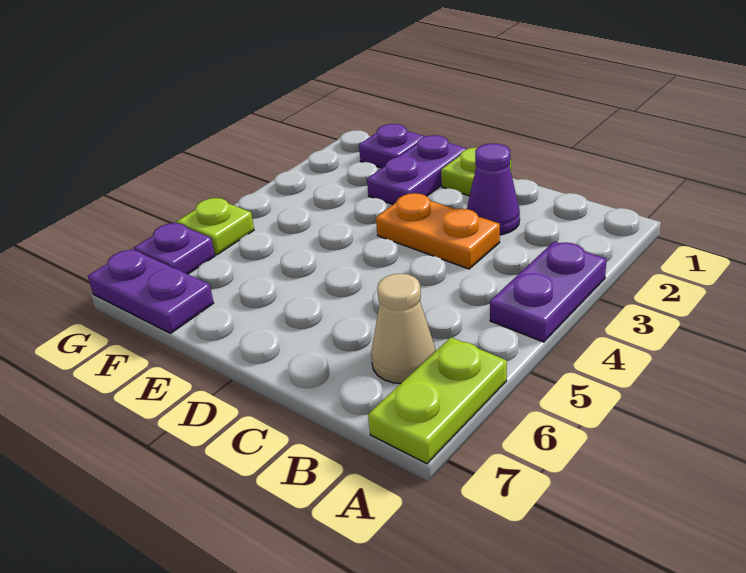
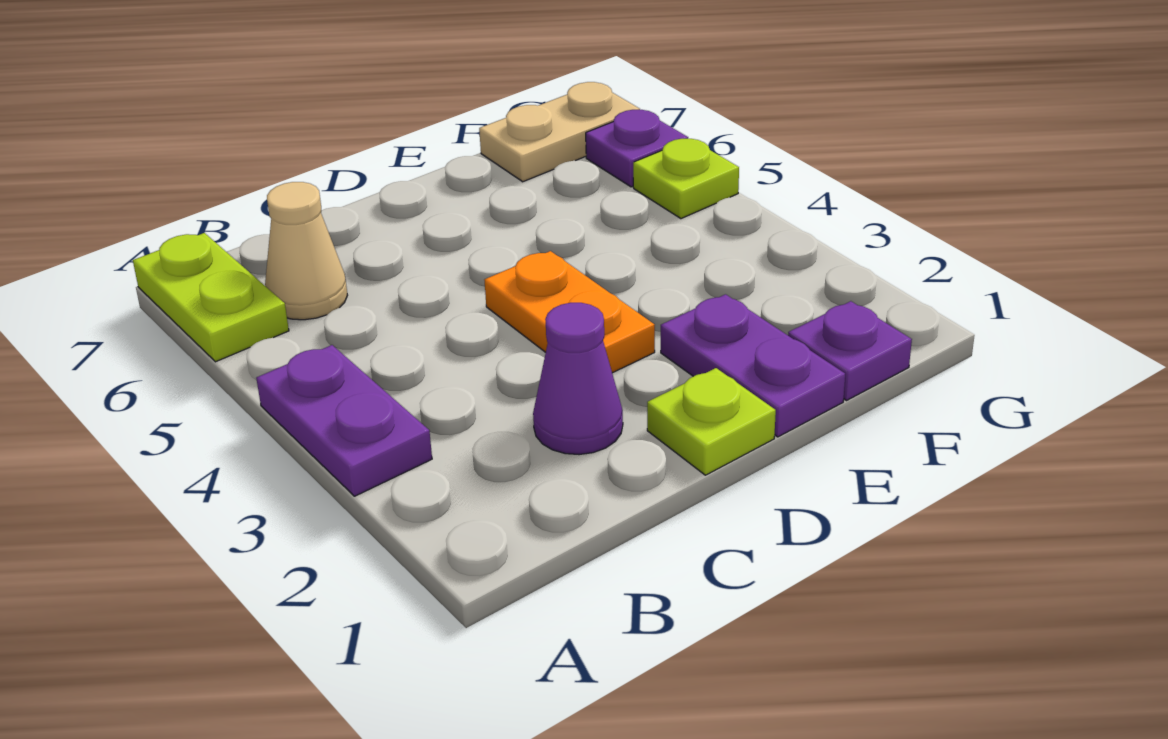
orange 1x2 plate [376,193,500,269] -> orange 1x2 plate turned to [485,251,655,373]
purple 1x2 plate [88,249,214,333] -> tan 1x2 plate [479,82,640,182]

